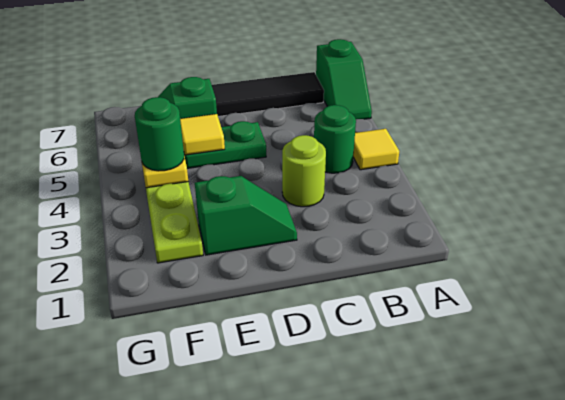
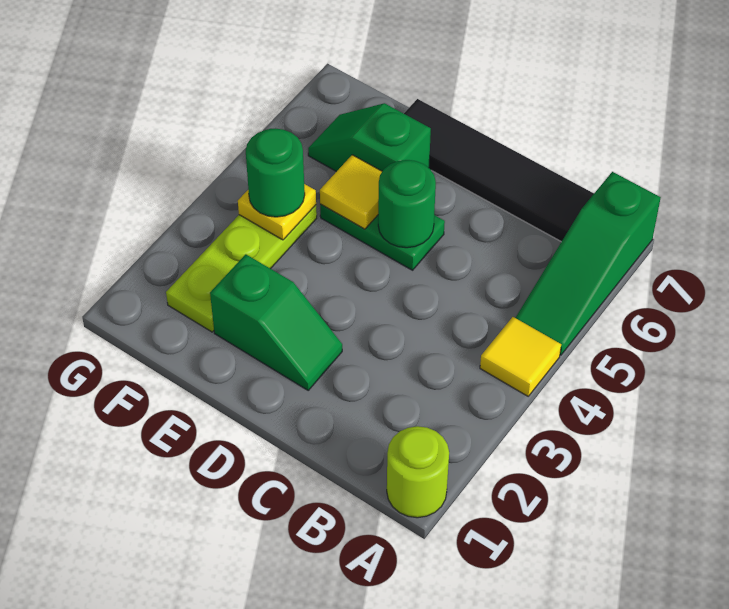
green 1x2 slope [316,39,372,119] -> green 1x3 slope [516,172,661,355]
green 1x1 round brick [314,105,356,173] -> green 1x1 round brick moved to [378,160,436,248]
lime 1x1 round brick [282,135,326,207] -> lime 1x1 round brick moved to [387,426,449,518]

